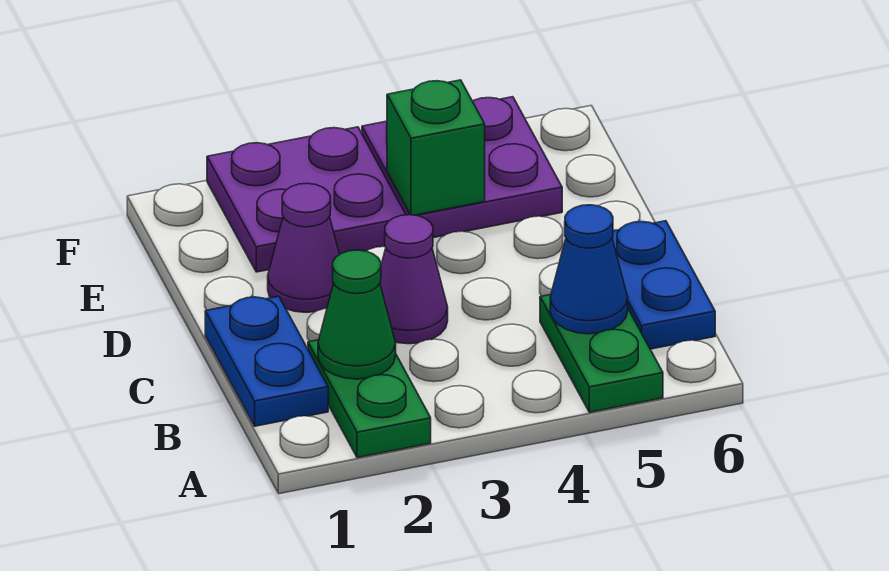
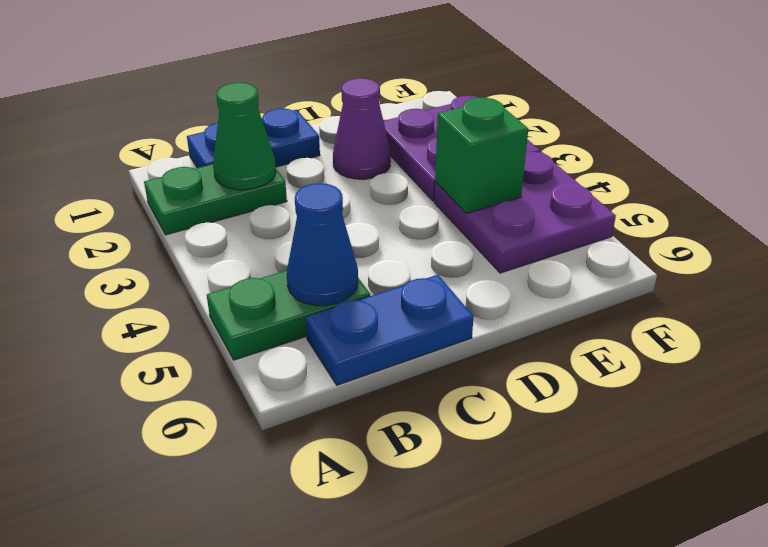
purple 1x1 cone [380,215,448,344] -> none

